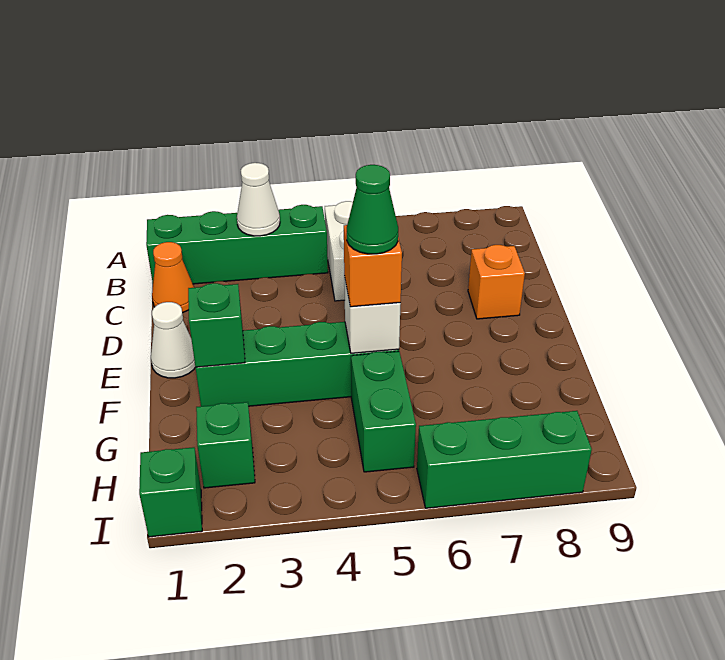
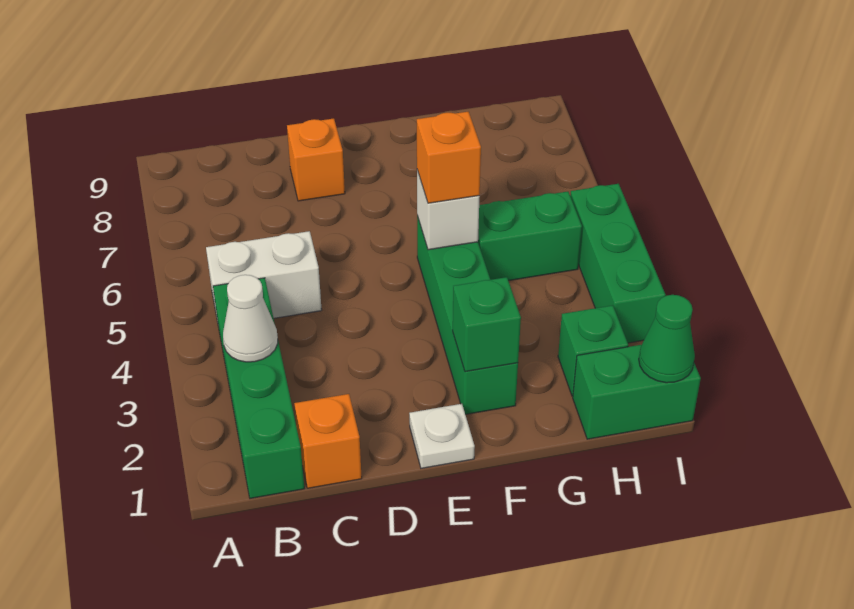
orange 1x1 cone [152,242,194,313] -> orange 1x1 brick [294,394,362,488]
white 1x1 cone [151,302,195,378] -> white 1x1 plate [409,404,475,468]
green 1x1 cone [347,165,398,254] -> green 1x1 cone moved to [639,295,695,383]
green 1x1 brick [139,447,202,537] -> green 1x2 brick [573,345,701,439]
green 1x3 brick [417,411,592,508] -> green 1x3 brick moved to [570,184,665,343]

